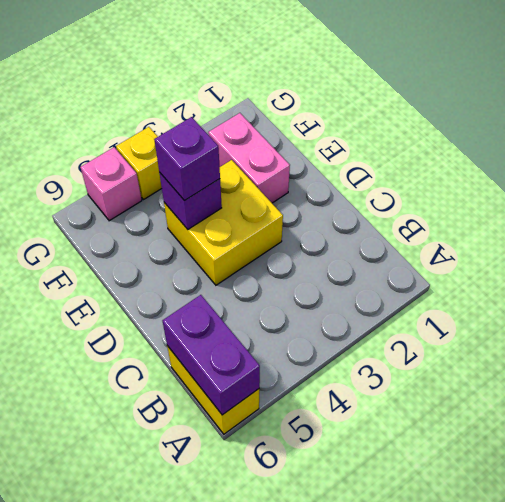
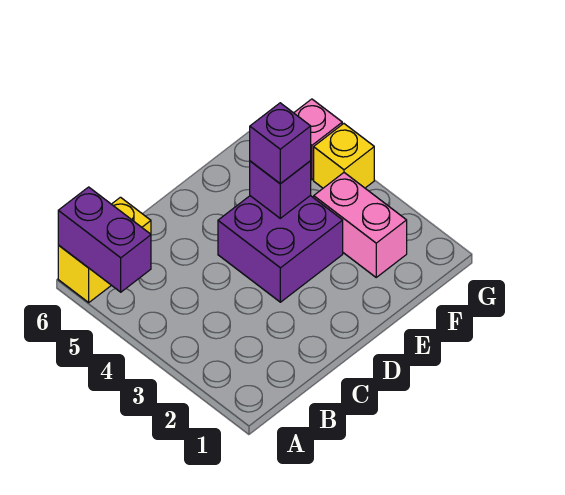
purple 1x2 brick [162,295,260,415] -> purple 1x2 brick turned to [58,187,151,292]
yellow 2x2 brick [164,160,283,285] -> purple 2x2 brick [218,196,343,302]
pink 1x2 brick [208,113,290,203] -> pink 1x2 brick turned to [314,173,407,277]

